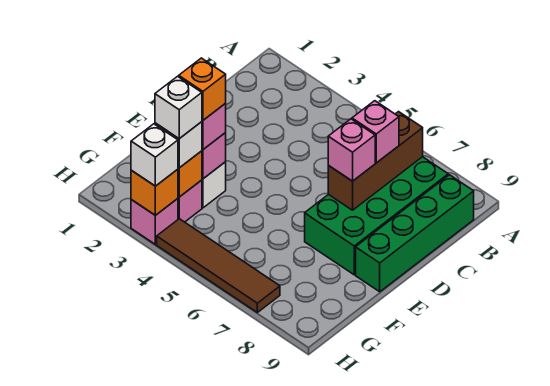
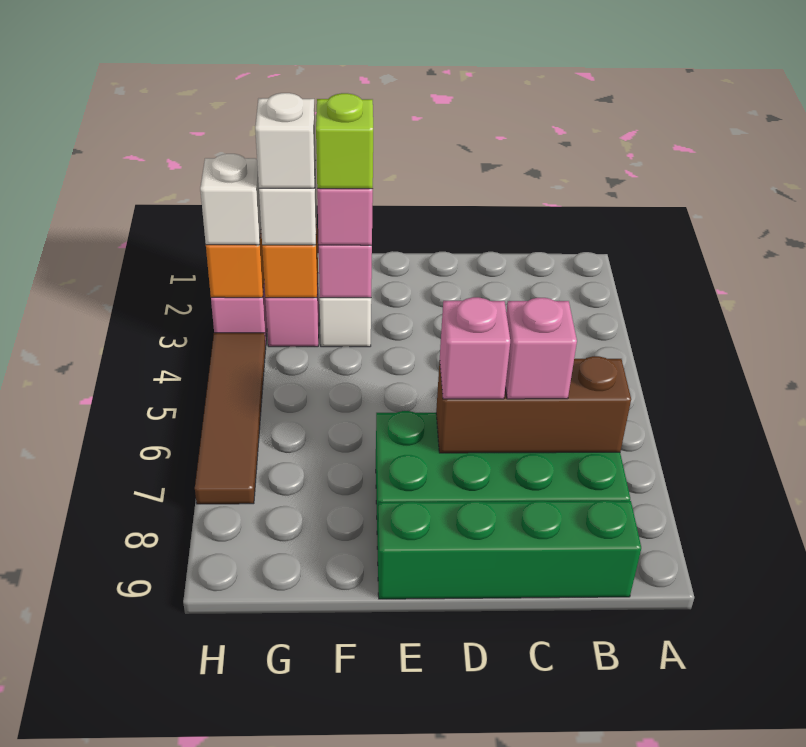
orange 1x1 brick [179,58,226,120] -> lime 1x1 brick [316,93,373,189]

